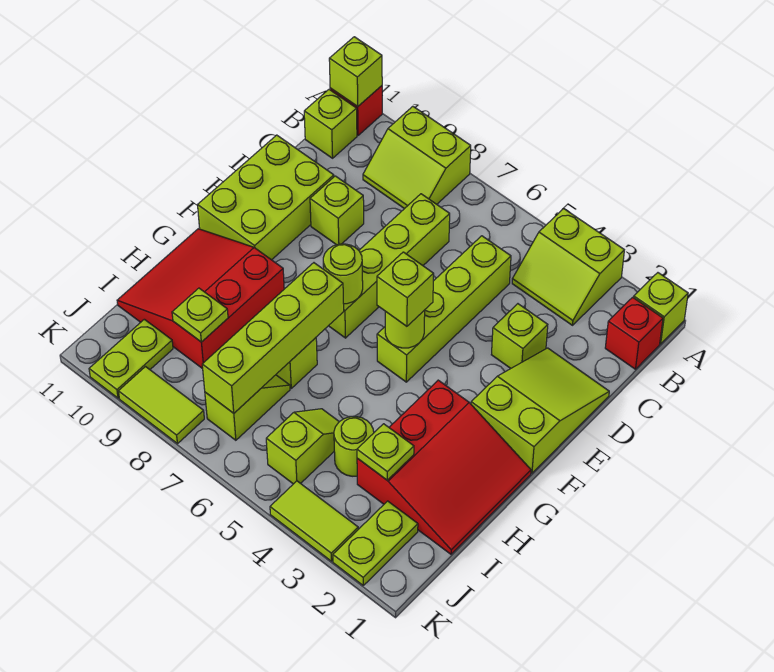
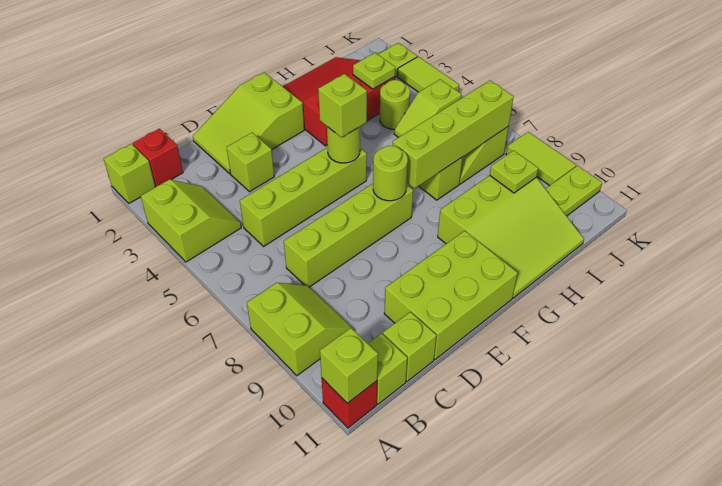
lime 1x1 brick [310,176,364,245] -> lime 1x1 brick moved to [383,312,437,381]
red 3x3 slope [117,229,284,369] -> lime 3x3 slope [438,176,584,298]

